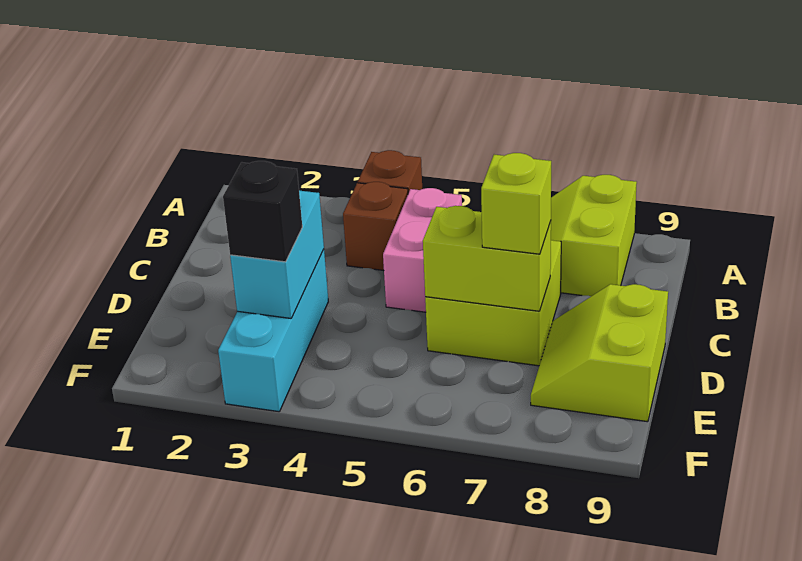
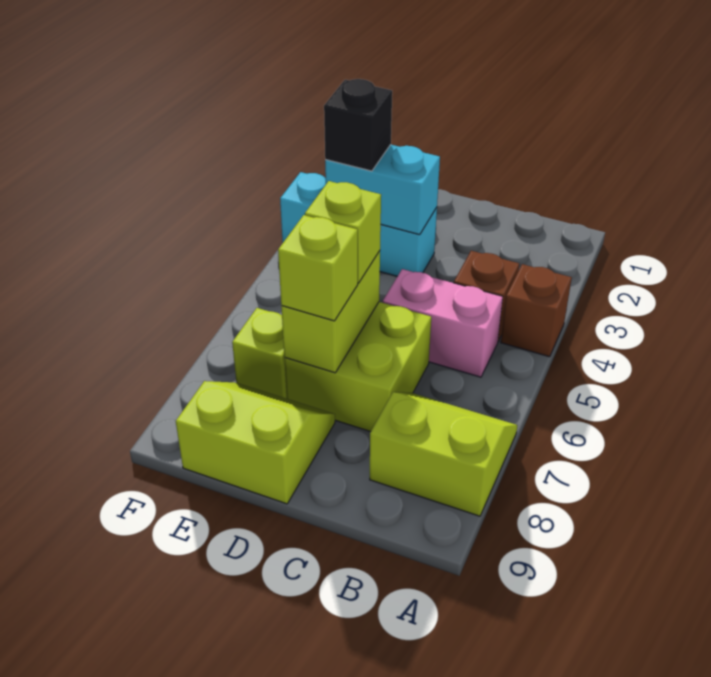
none -> lime 1x1 brick [305,181,381,283]
none -> lime 1x1 brick [232,308,287,399]

